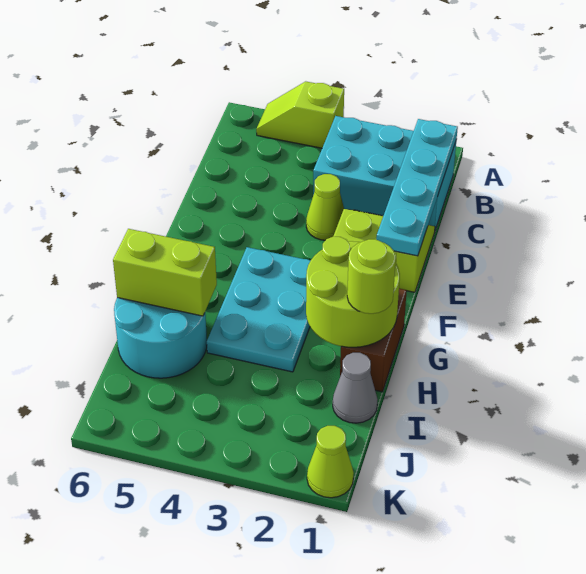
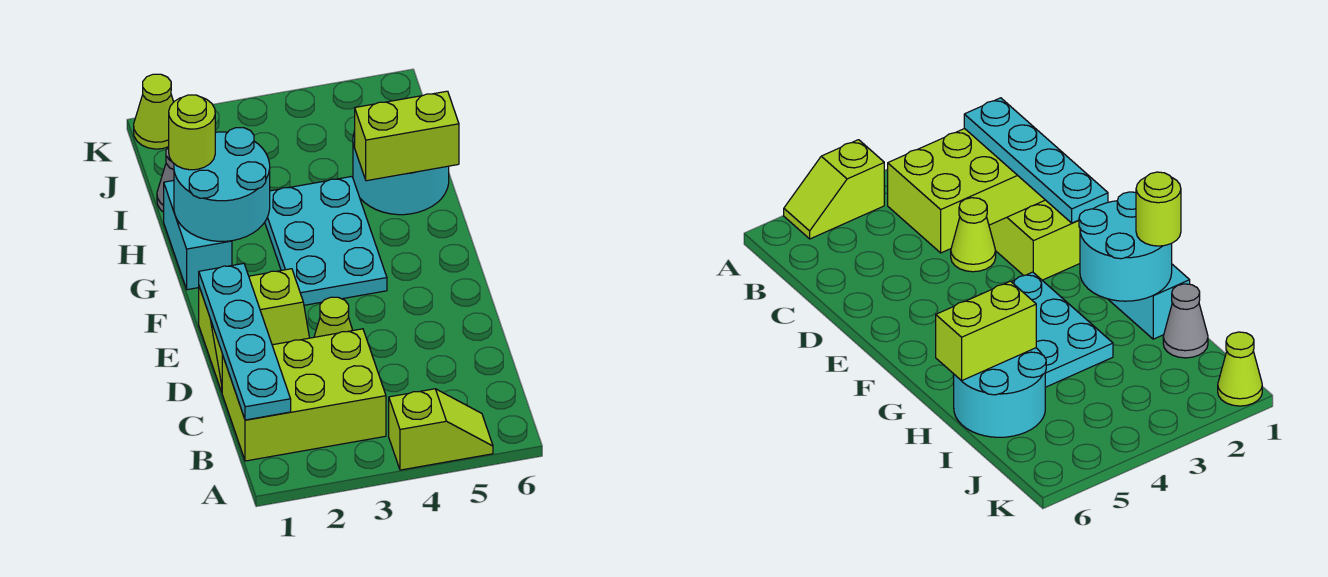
cyan 2x3 brick [313,116,456,230] -> lime 2x3 brick [222,329,386,461]
brown 1x2 brick [340,289,407,392] -> cyan 1x2 brick [164,180,232,290]
lime 2x2 round brick [306,237,400,347] -> cyan 2x2 round brick [174,128,270,241]

